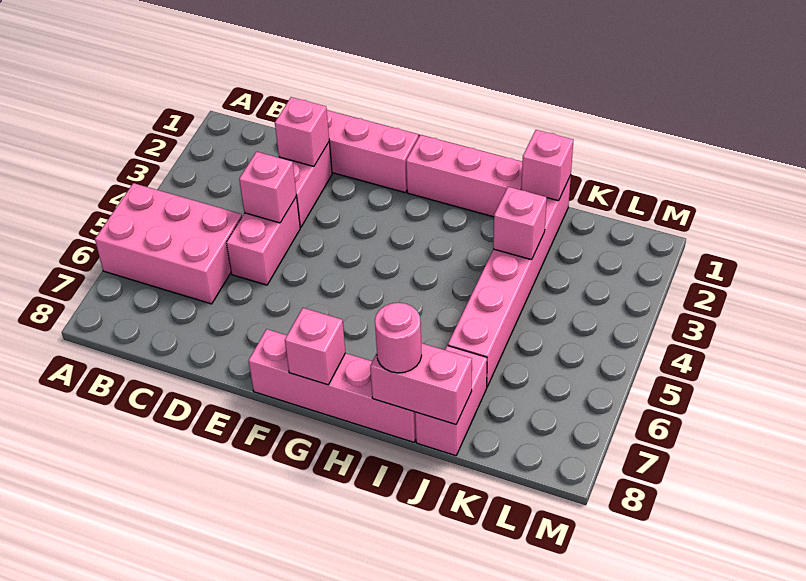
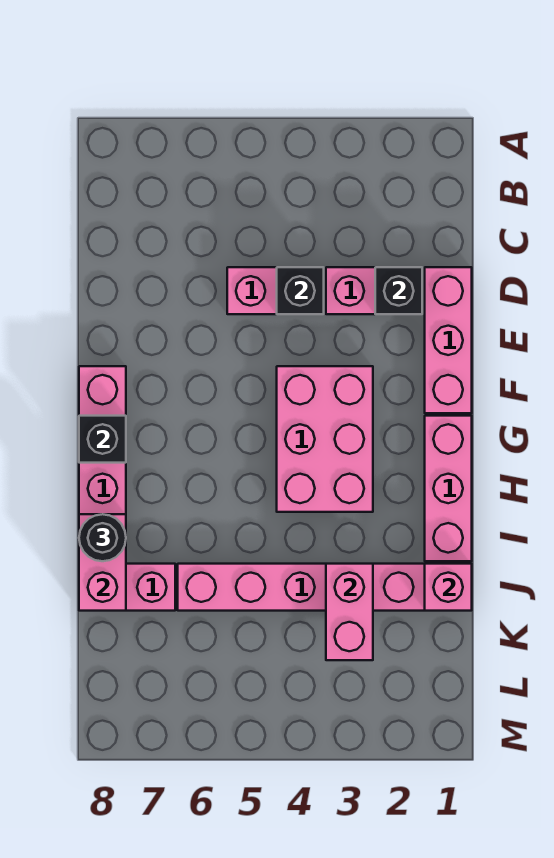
pink 2x3 brick [95,183,242,304] -> pink 2x3 brick moved to [277,366,373,512]
pink 1x1 brick [275,97,329,166] -> black 1x1 brick [375,267,422,314]
pink 1x1 brick [239,152,297,223] -> black 1x1 brick [277,267,324,314]
pink 1x1 brick [285,308,345,385] -> black 1x1 brick [79,416,126,463]
pink 1x1 round brick [375,303,422,373] -> black 1x1 round brick [79,514,126,561]
pink 1x1 brick [493,187,547,260] -> pink 1x2 brick [326,564,373,660]

